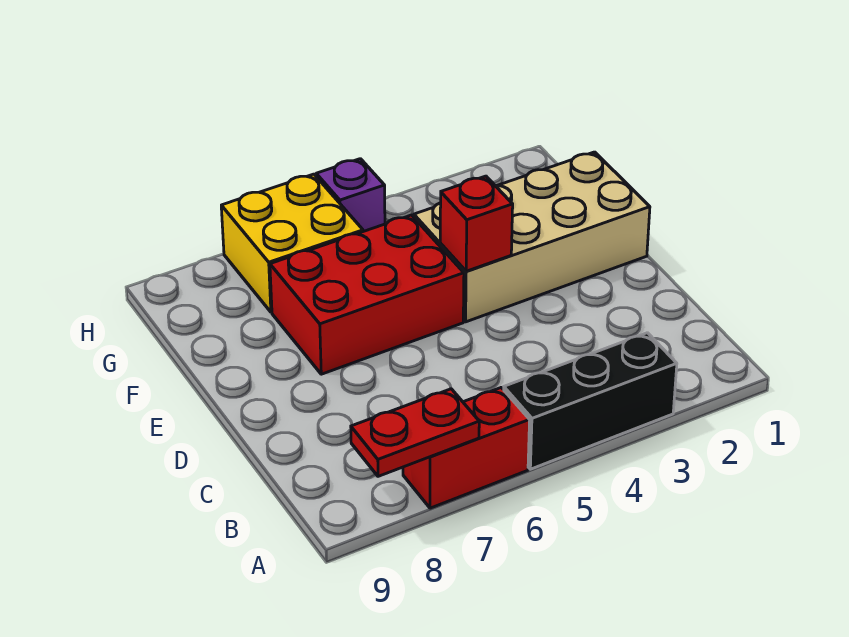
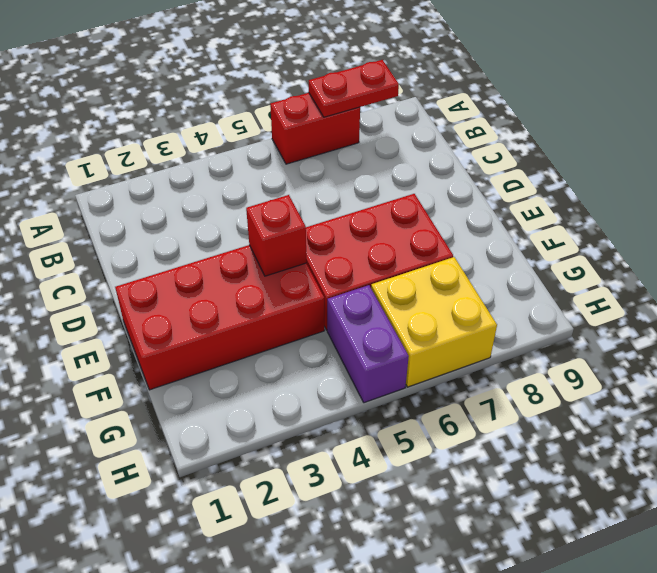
black 1x3 brick [504,333,677,469] -> none
tan 2x4 brick [414,152,650,322] -> red 2x4 brick [115,245,324,390]
purple 1x1 brick [316,159,385,232] -> purple 1x2 brick [327,285,409,403]

